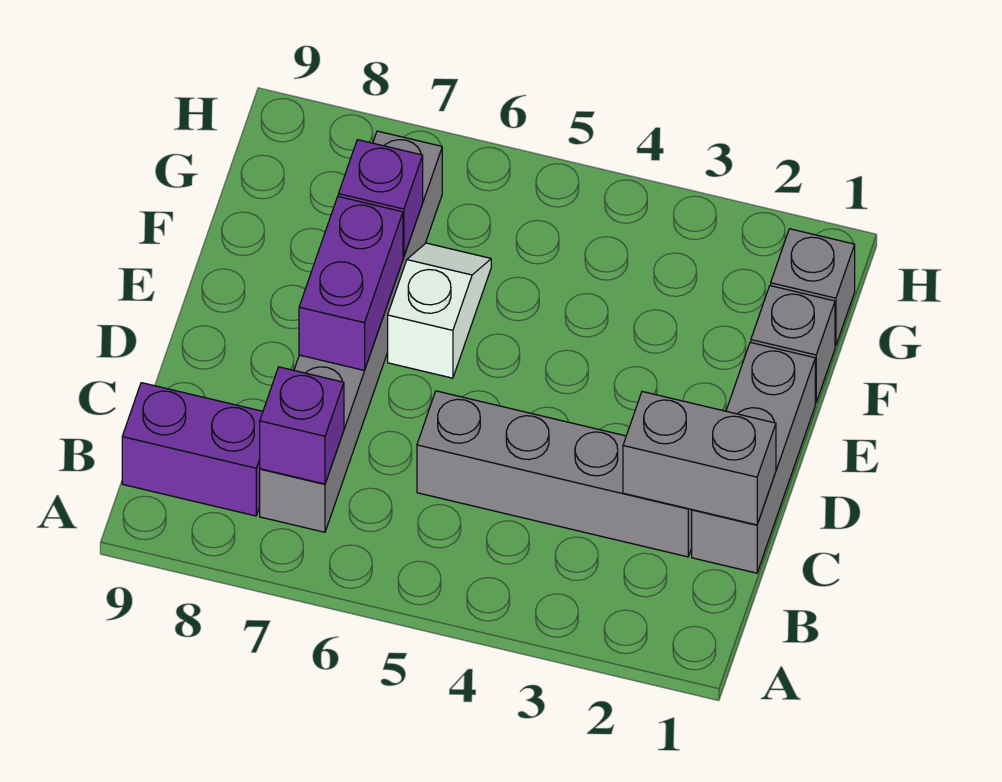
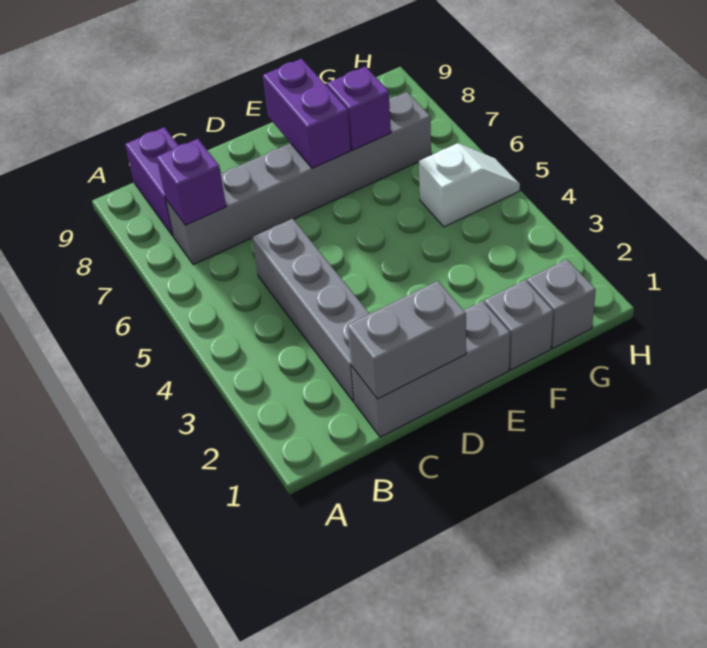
grey 1x2 brick [623,392,776,525] -> grey 1x2 brick turned to [348,281,466,399]
purple 1x2 brick [299,197,403,370] -> purple 1x2 brick turned to [263,59,351,168]
white 1x2 slope [388,243,491,378] -> white 1x2 slope moved to [419,143,520,227]

